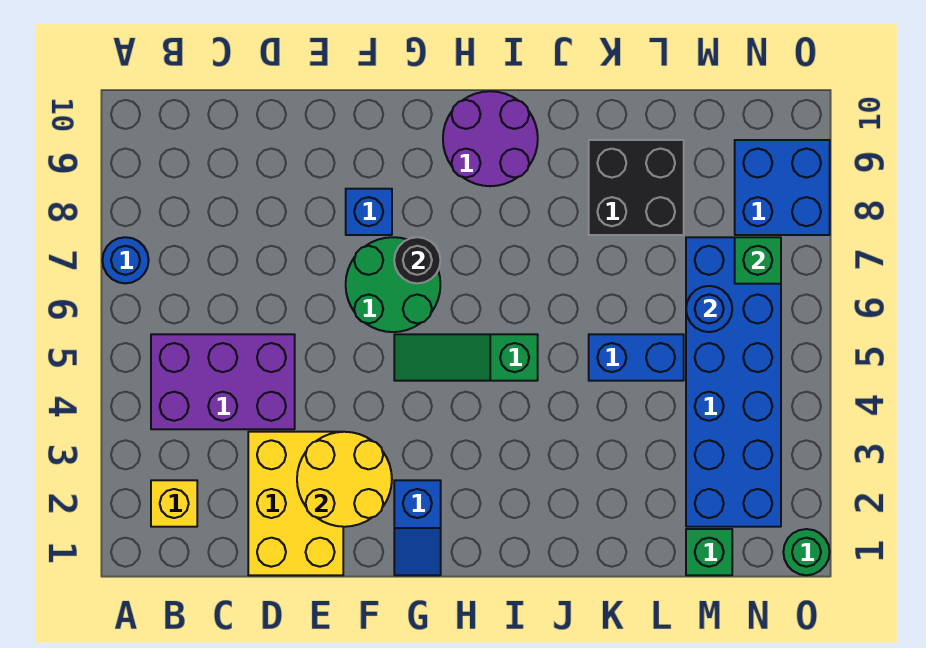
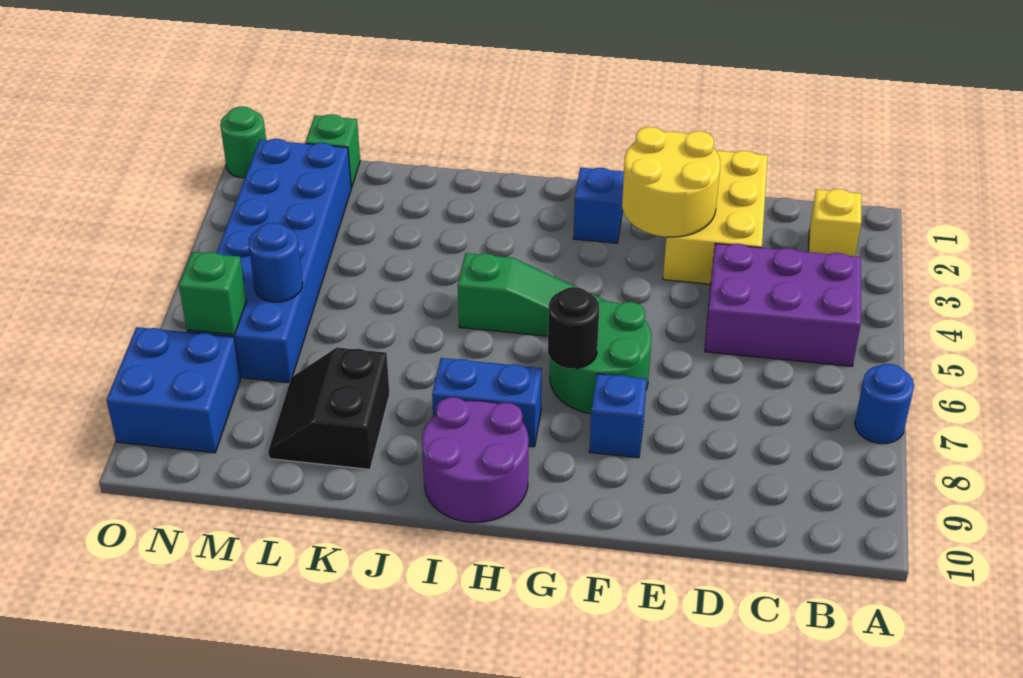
blue 1x2 brick [589,334,684,381] -> blue 1x2 brick moved to [432,358,542,447]
black 2x2 brick [589,140,684,235] -> black 2x2 slope [268,347,390,469]

